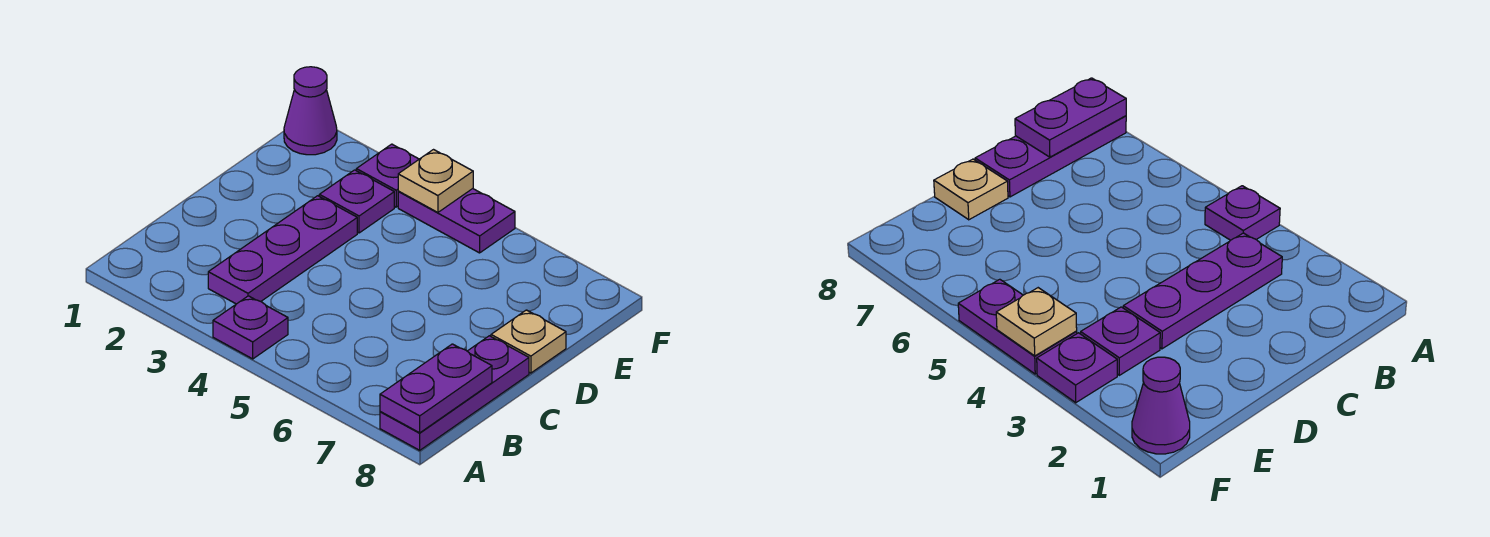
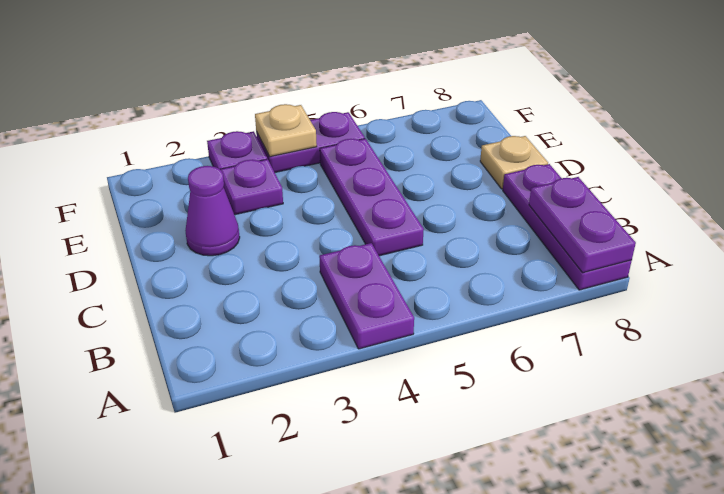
purple 1x1 plate [213,296,288,359] -> purple 1x2 plate [319,243,414,349]
purple 1x3 plate [208,196,357,304] -> purple 1x3 plate moved to [320,139,424,256]
purple 1x1 cone [284,67,337,155] -> purple 1x1 cone moved to [185,166,240,256]

